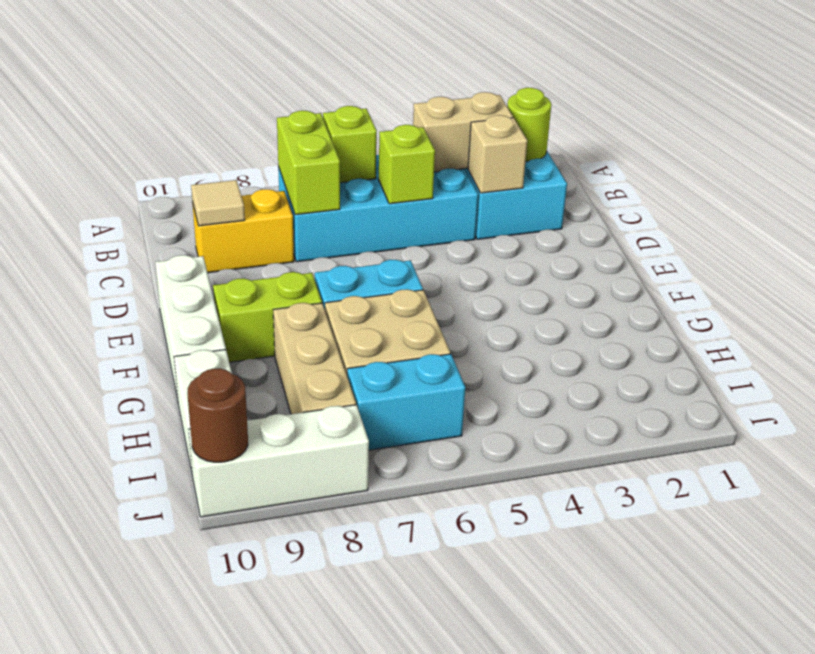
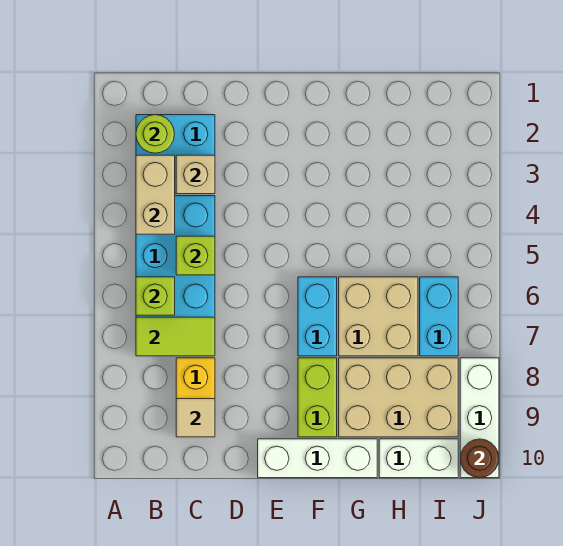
lime 1x2 brick [277,111,340,215] -> lime 1x2 tile [136,317,215,356]
tan 1x3 brick [273,303,356,414] -> tan 2x3 brick [339,358,458,437]

